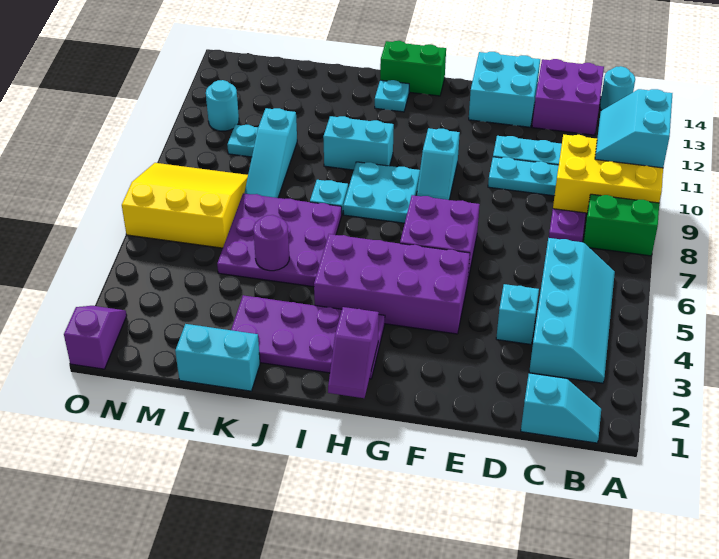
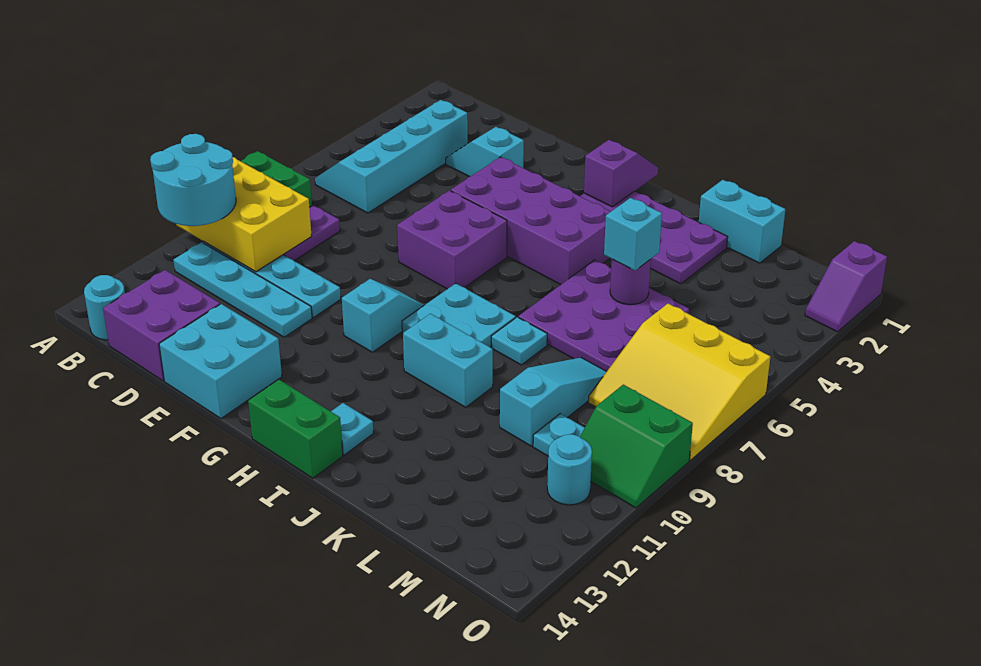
cyan 2x2 slope [595,89,672,168] -> cyan 2x2 round brick [150,134,236,226]
cyan 1x2 slope [521,373,601,443] -> cyan 1x2 slope moved to [446,127,524,177]
cyan 1x1 brick [496,284,539,344] -> cyan 1x1 brick moved to [604,198,662,271]
none -> green 2x2 slope [580,385,693,508]

